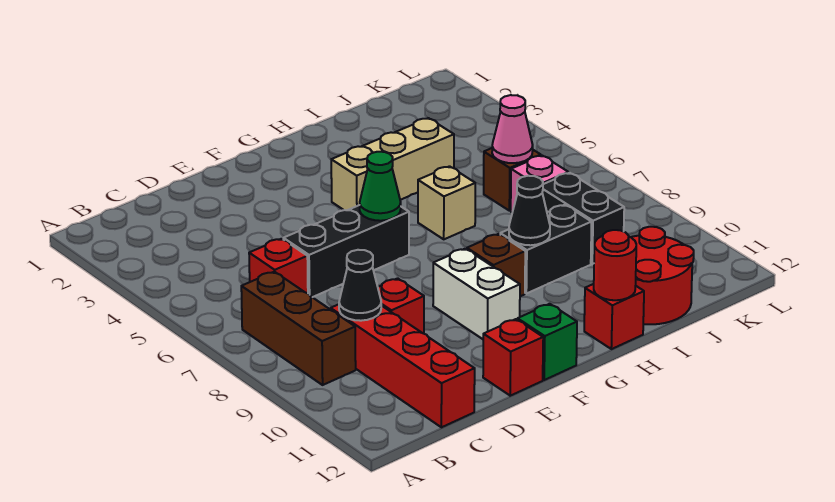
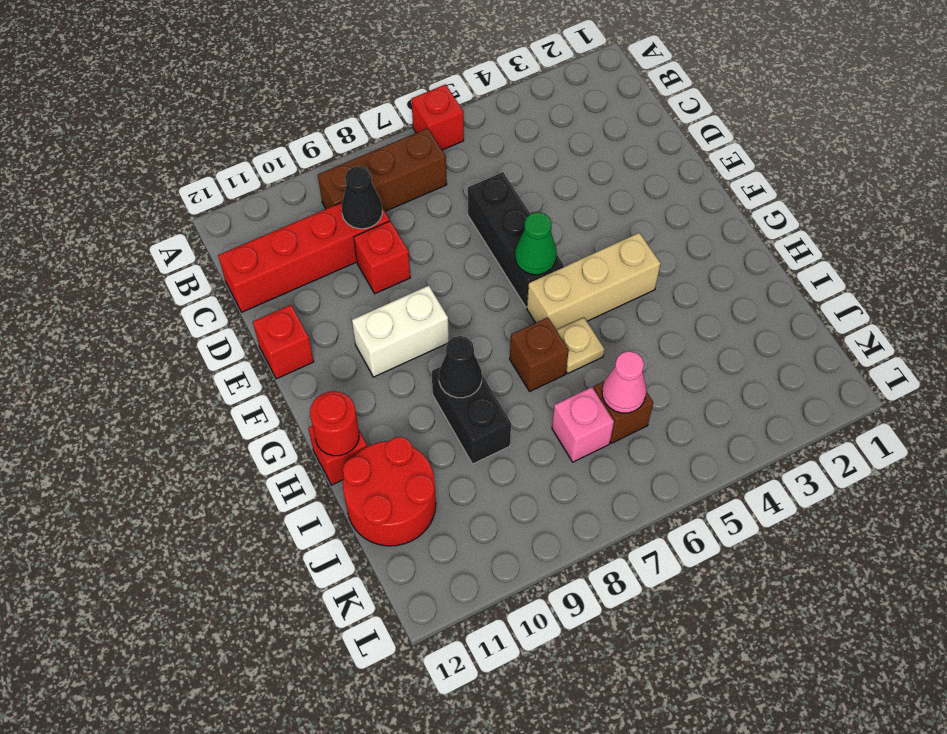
red 1x1 brick [249,239,308,293] -> red 1x1 brick moved to [411,84,464,150]
green 1x1 brick [518,304,577,380] -> none
tan 1x3 brick [331,118,454,210] -> tan 1x3 brick turned to [527,233,661,330]
brown 1x1 brick [467,234,525,296] -> brown 1x1 brick moved to [510,317,569,391]
tan 1x1 brick [418,166,475,239] -> tan 1x1 plate [556,317,605,373]
black 1x2 brick [542,173,624,264] -> none

